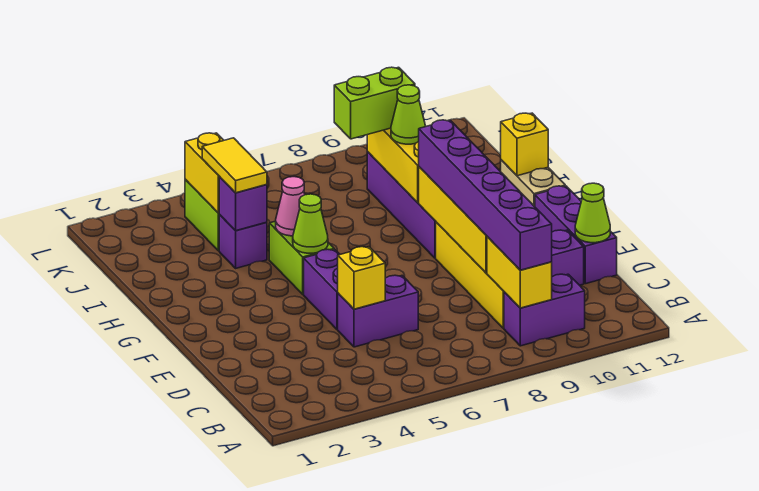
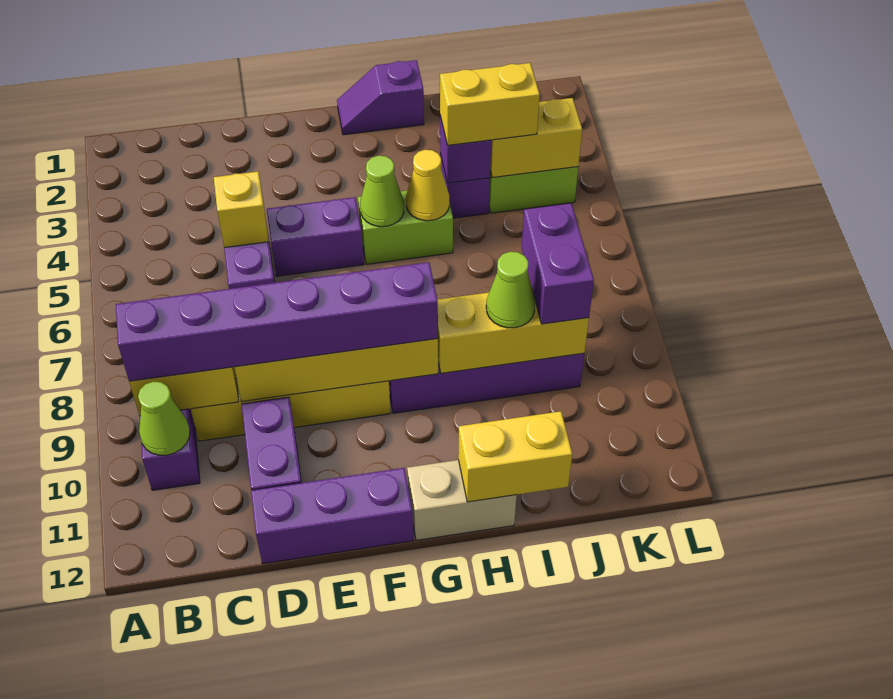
lime 1x1 cone [575,183,610,243] -> lime 1x1 cone moved to [138,381,190,455]
none -> purple 1x2 slope [337,60,424,135]
pink 1x1 cone [276,177,305,236] -> yellow 1x1 cone [406,150,449,221]
yellow 1x1 brick [501,113,548,176] -> yellow 1x2 brick [458,411,572,502]
yellow 1x2 tile [202,138,267,193] -> yellow 1x2 brick [440,63,540,145]
lime 1x2 brick [334,67,415,139] -> purple 1x2 brick [522,203,594,324]

